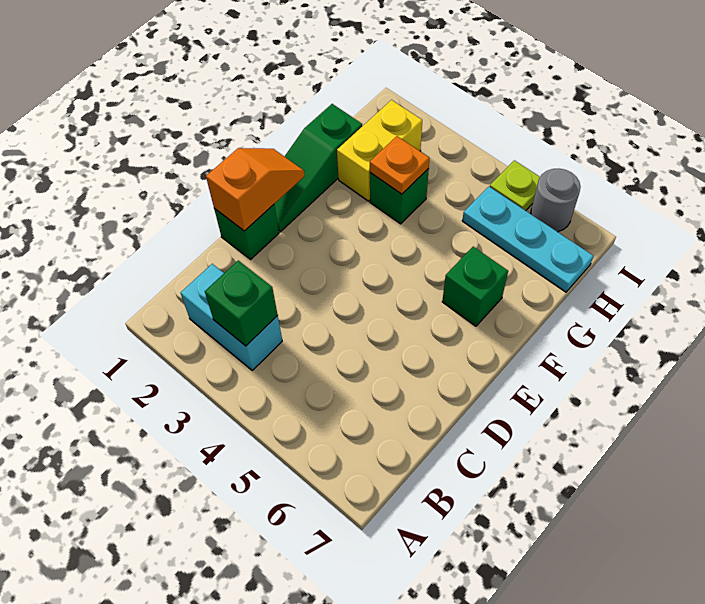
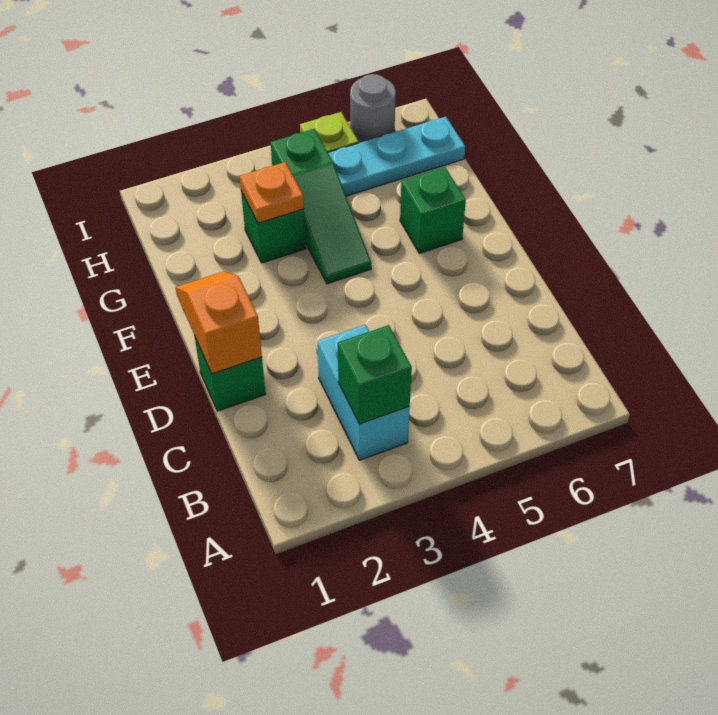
cyan 1x2 brick [181,264,282,370] -> cyan 1x2 brick turned to [317,325,410,460]
green 1x3 slope [274,104,362,232] -> green 1x3 slope moved to [271,129,371,284]
yellow 1x2 brick [337,100,422,201] -> none

